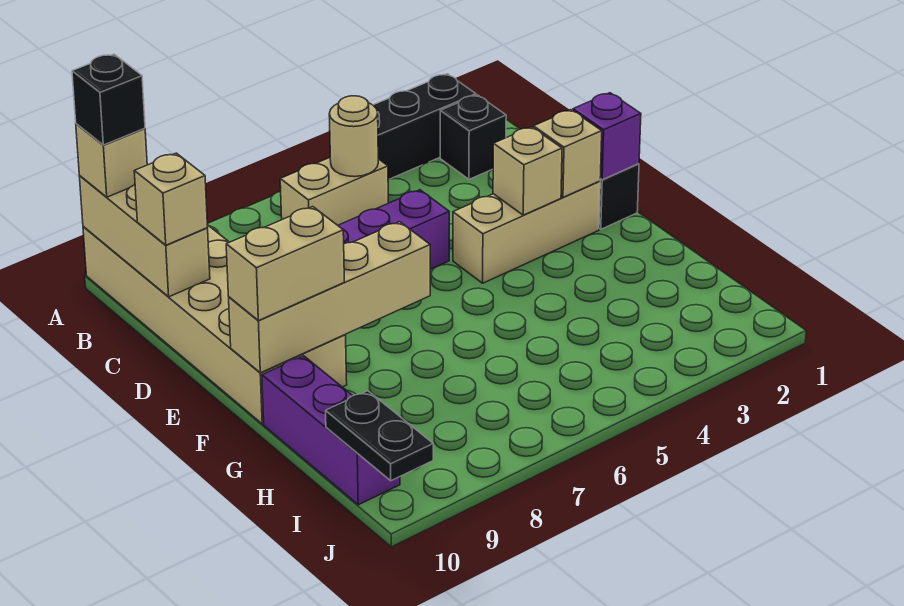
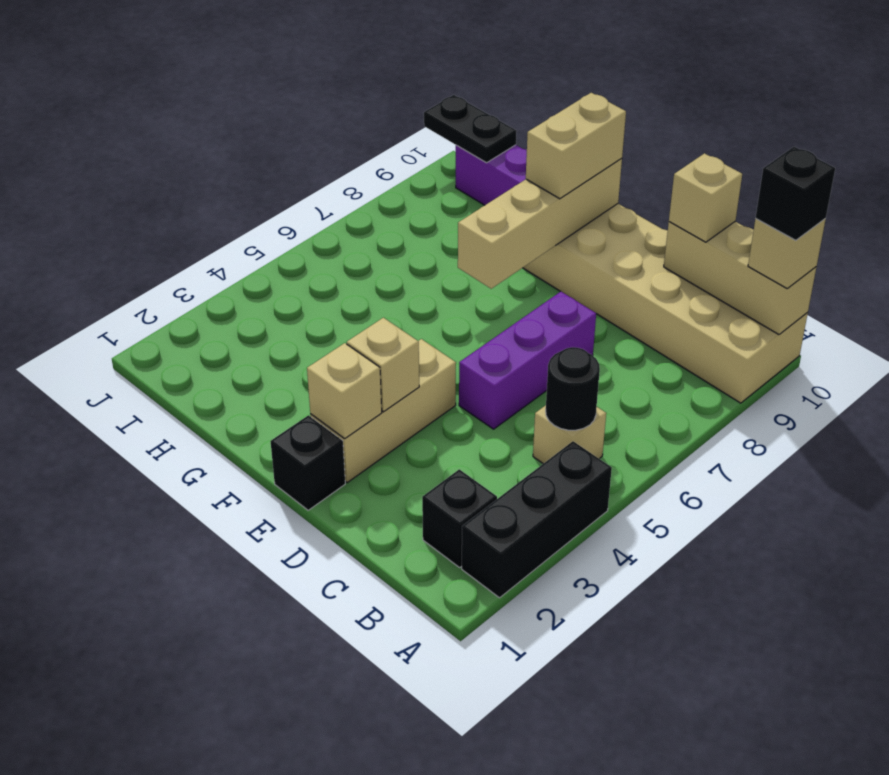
tan 1x2 brick [280,158,388,225] -> tan 1x1 brick [533,405,606,464]
tan 1x1 round brick [329,96,378,177] -> black 1x1 round brick [546,347,600,430]
purple 1x1 brick [573,93,641,180] -> none

